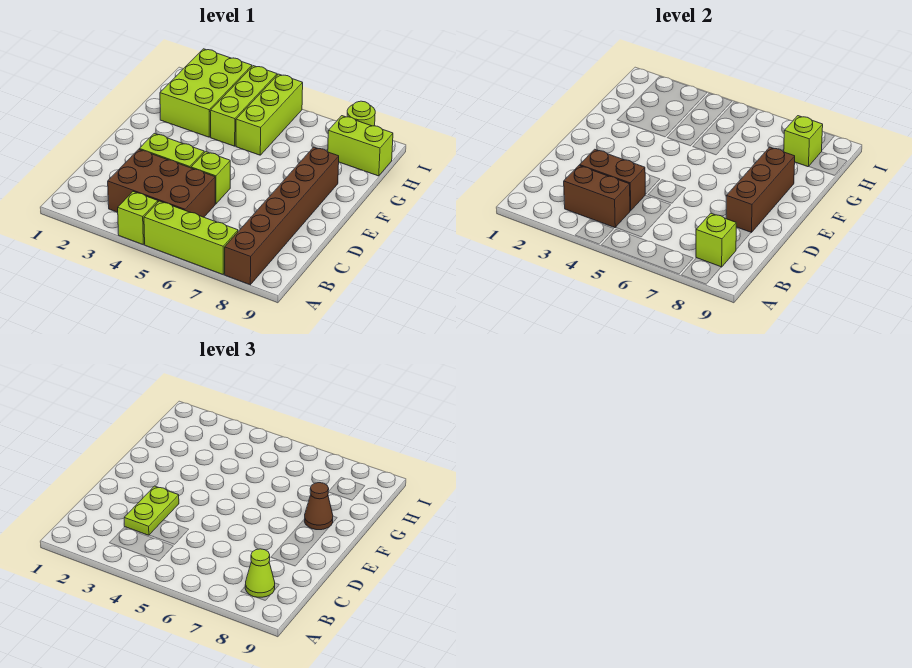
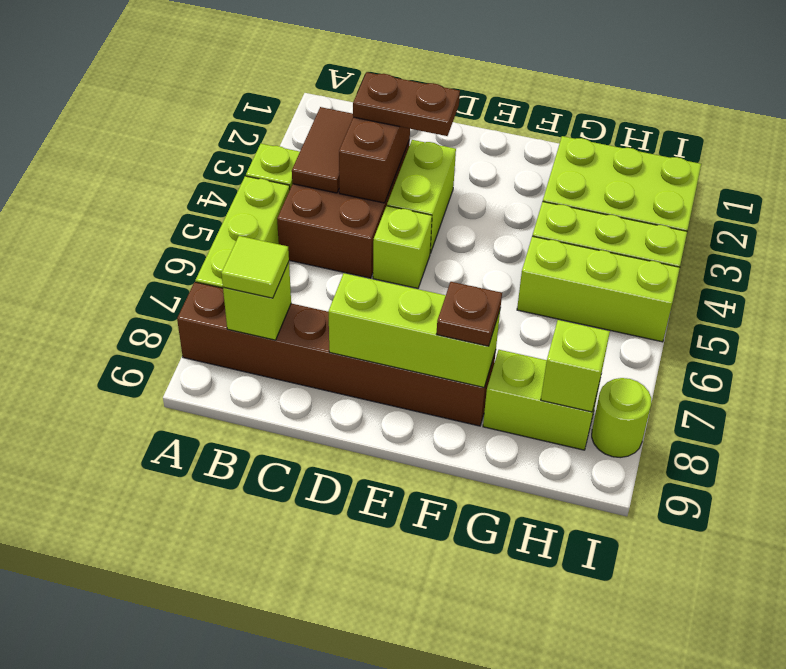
brown 1x2 brick [564,166,630,228] -> brown 1x2 tile [292,107,353,193]
lime 1x1 cone [245,549,275,597] -> lime 1x1 tile [221,236,289,298]
lime 1x2 plate [124,486,179,535] -> brown 1x2 plate [353,72,460,136]
brown 1x3 brick [726,147,795,233] -> lime 1x3 brick [328,273,500,387]
brown 1x1 cone [304,483,333,530] -> brown 1x1 plate [437,282,502,346]
lime 1x2 brick [328,116,393,176] -> lime 1x2 brick turned to [483,350,600,450]

